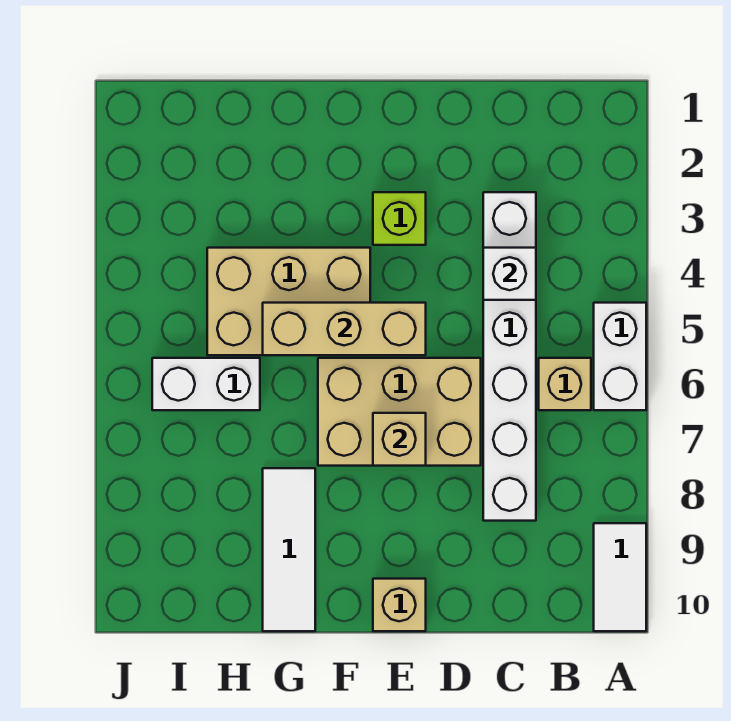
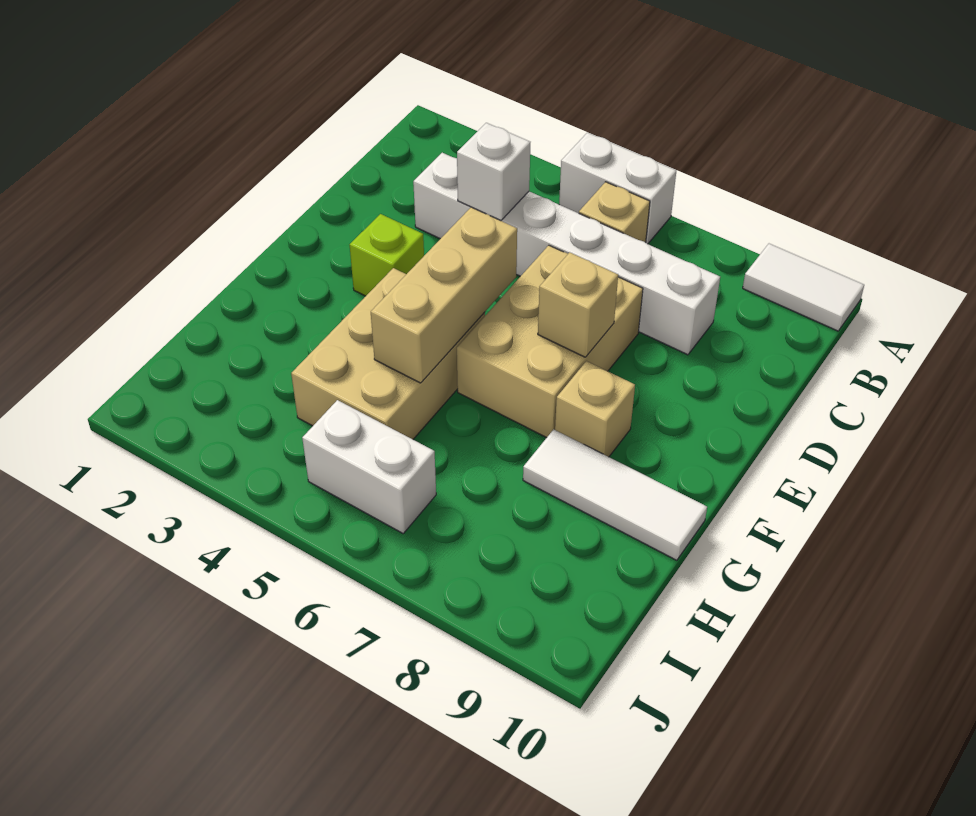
tan 1x1 brick [373,579,426,631] -> tan 1x1 brick moved to [555,361,635,457]
white 1x2 brick [152,358,260,410] -> white 1x2 brick turned to [302,400,436,533]

